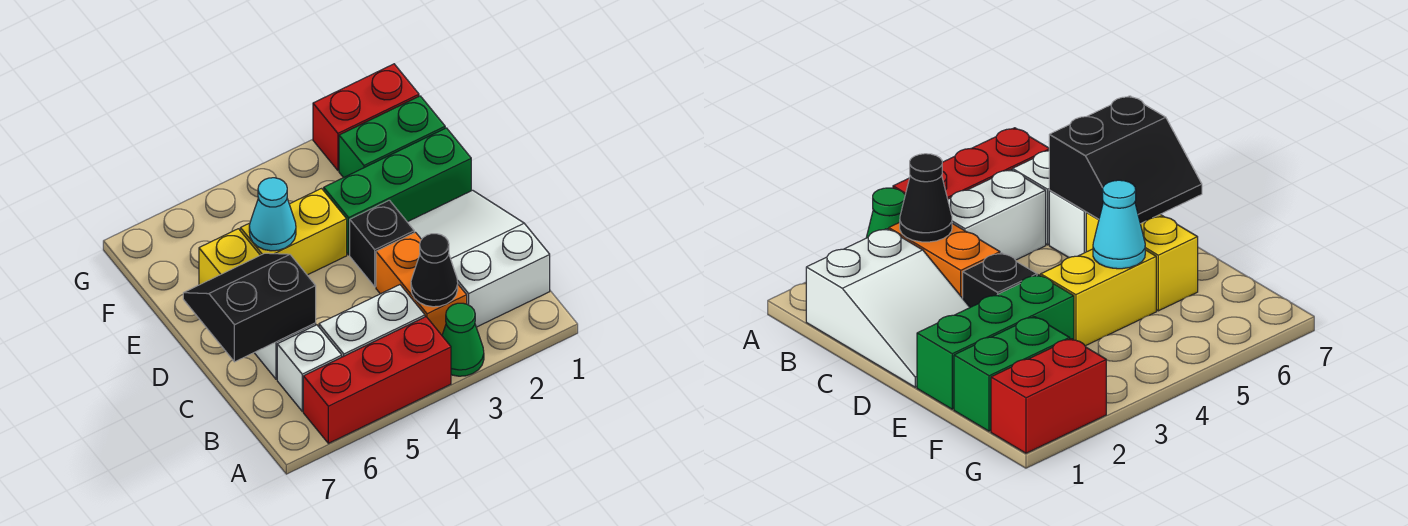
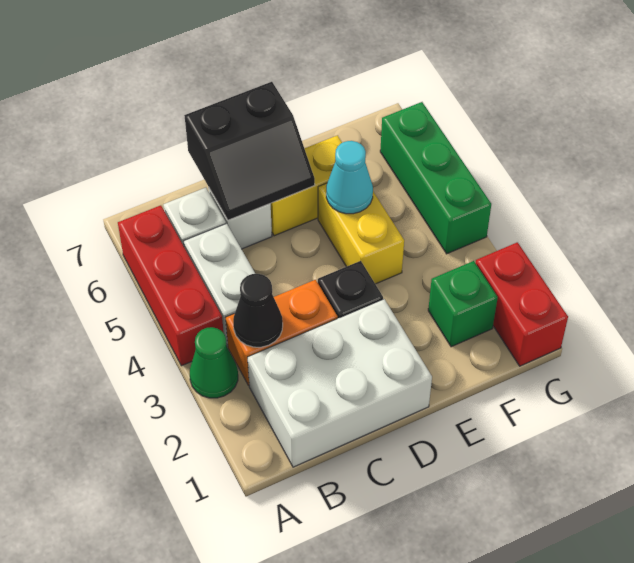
white 2x3 slope [408,190,550,327] -> white 2x3 brick [247,299,432,467]
black 2x2 slope [183,253,316,362] -> black 2x2 slope turned to [184,82,315,220]
green 1x3 brick [324,128,471,255] -> green 1x3 brick moved to [380,102,491,254]
green 1x2 brick [339,96,445,178] -> green 1x1 brick [428,261,498,347]

